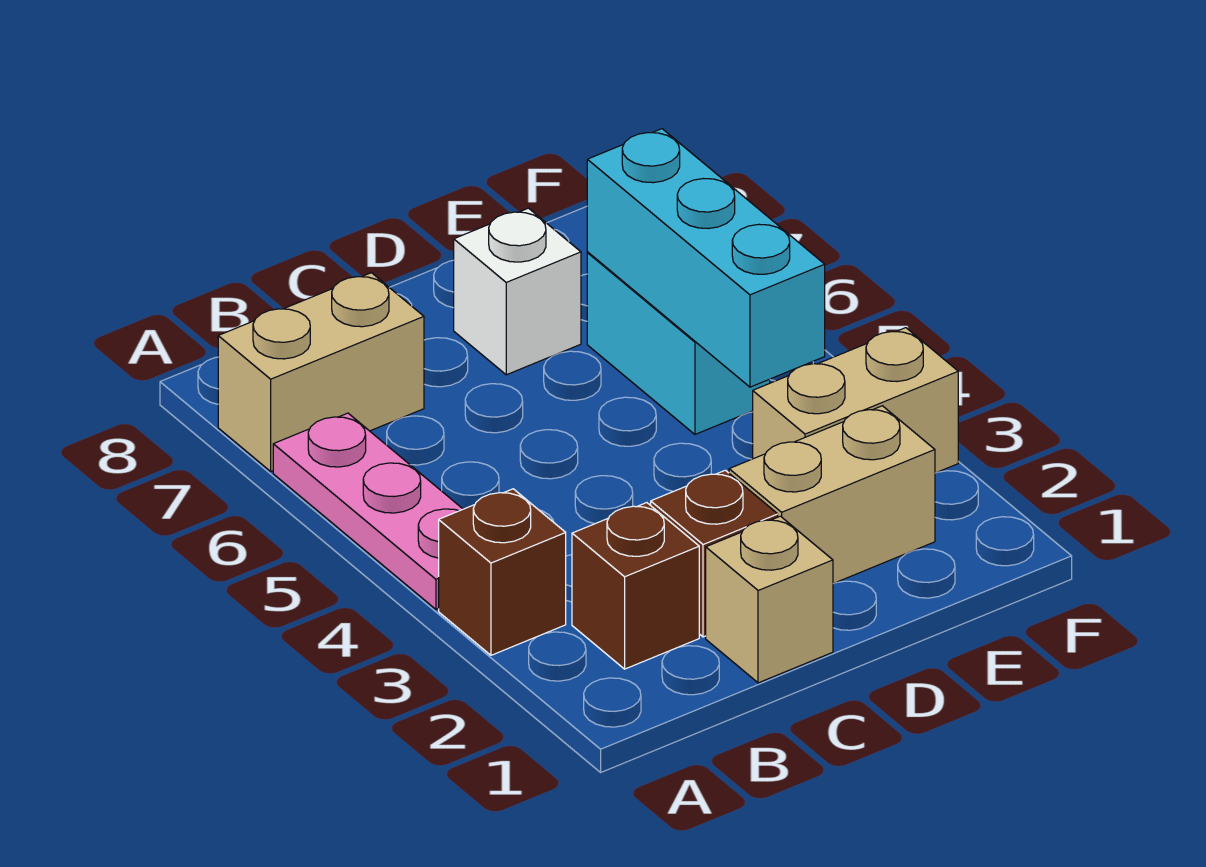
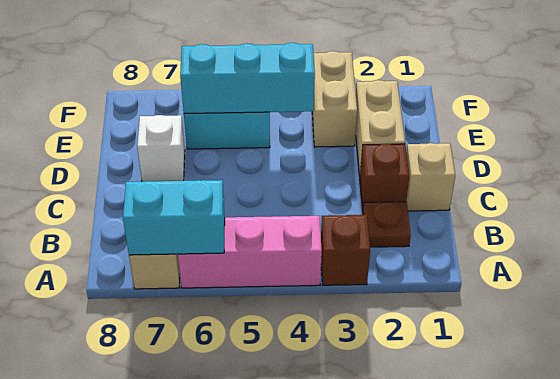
pink 1x3 plate [273,413,463,609] -> pink 1x3 brick [178,216,322,288]
none -> cyan 1x2 brick [123,180,225,255]
brown 1x1 brick [572,503,699,669] -> brown 1x1 plate [363,202,411,247]

